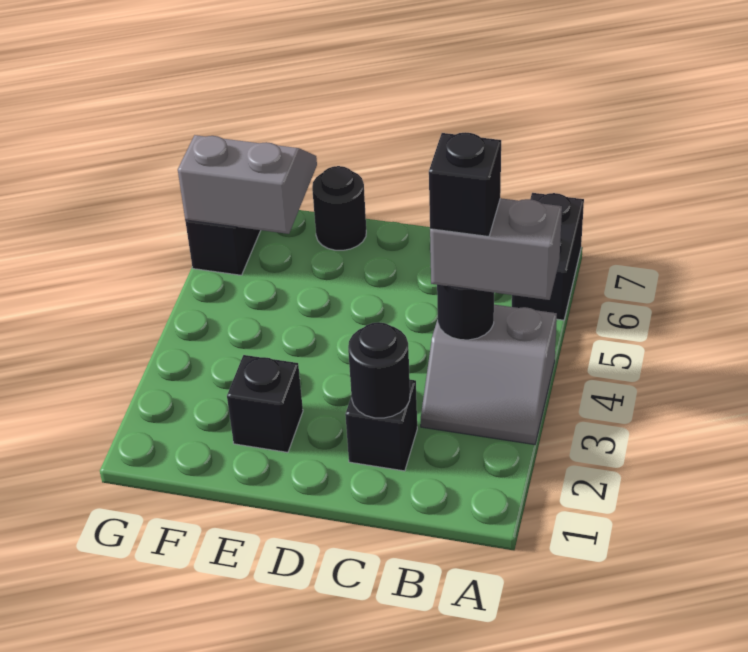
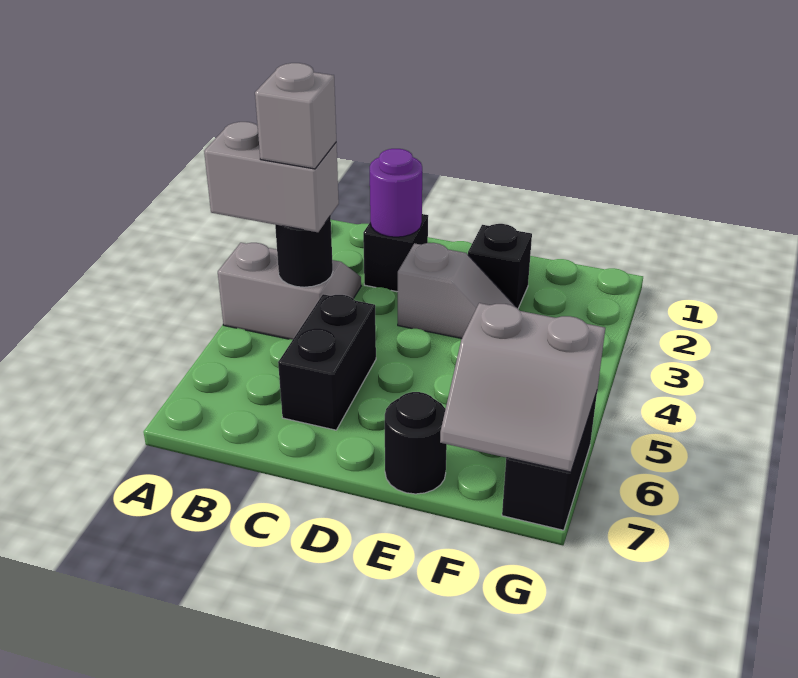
black 1x2 brick [512,193,584,320] -> black 1x2 brick moved to [278,294,376,430]
black 1x1 brick [429,132,501,237] -> grey 1x1 brick [255,63,336,169]
black 1x1 round brick [348,322,410,418] -> purple 1x1 round brick [370,149,422,237]
none -> grey 1x2 slope [398,243,516,338]

